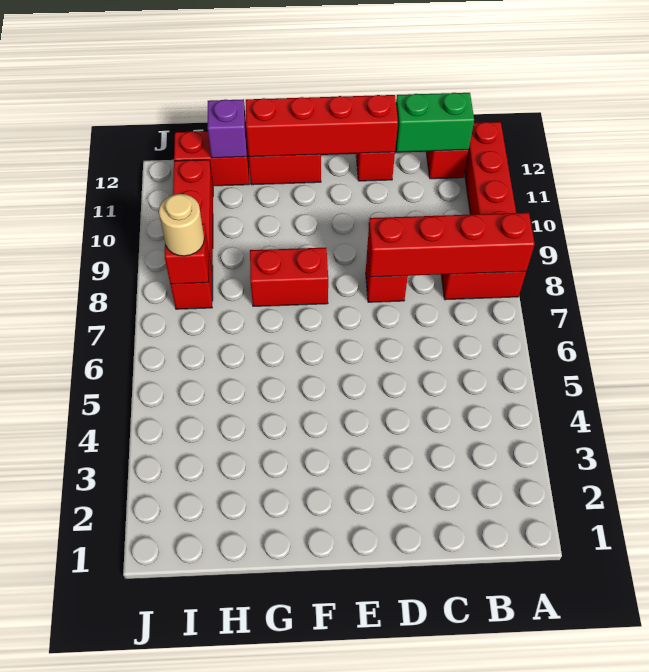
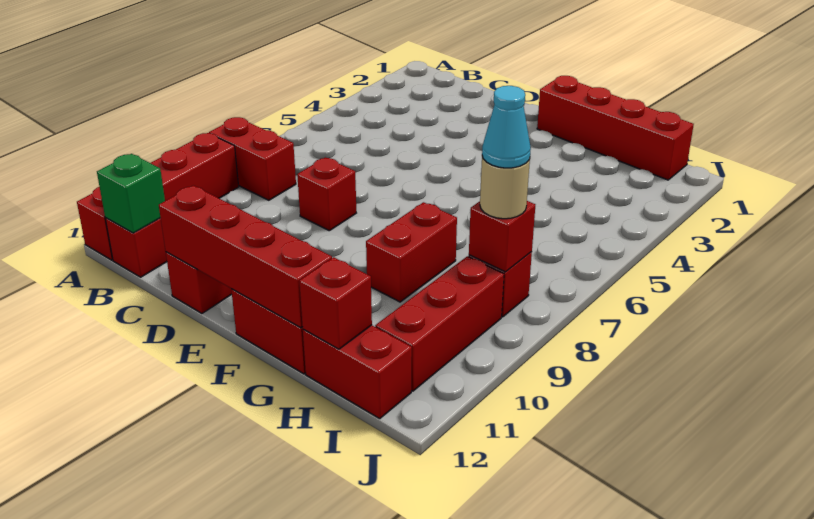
red 1x4 brick [367,213,535,277] -> red 1x4 brick moved to [537,76,694,180]
green 1x2 brick [396,93,474,152] -> green 1x1 brick [97,154,165,233]
red 1x2 brick [250,248,328,306] -> red 1x2 brick turned to [366,202,457,302]
purple 1x1 brick [208,99,247,158] -> red 1x1 brick [299,257,372,349]
none -> cyan 1x1 cone [482,86,531,168]

